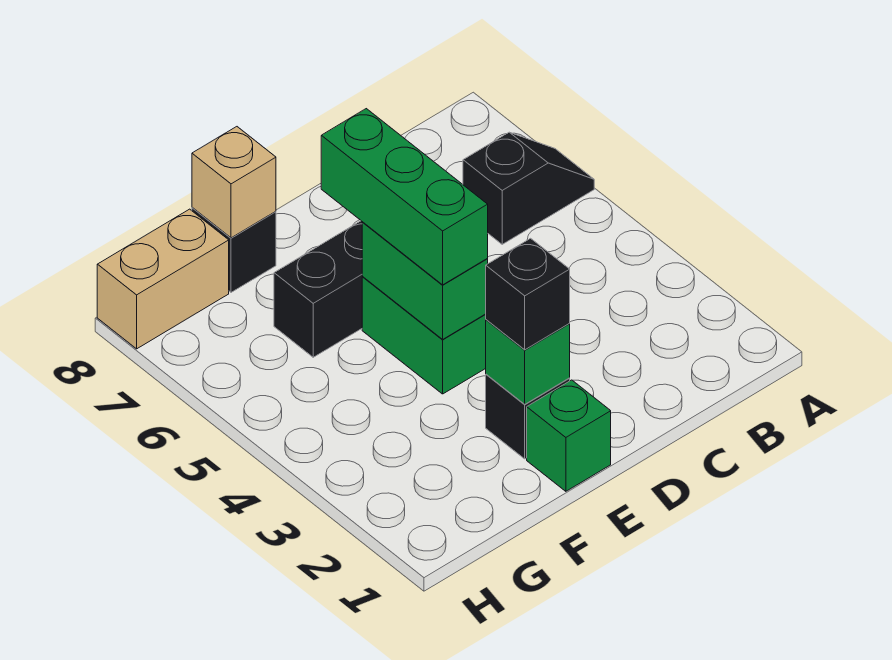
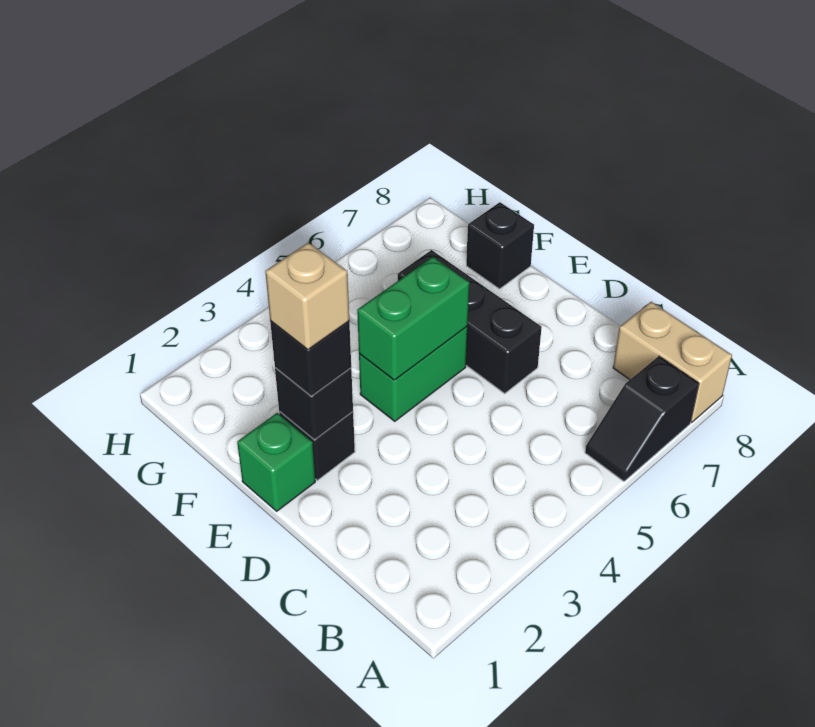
black 1x2 slope [463,132,594,244] -> black 1x2 slope turned to [585,356,699,481]
green 1x1 brick [486,320,570,404] -> black 1x1 brick [275,368,353,440]
green 1x3 brick [321,109,488,285] -> none
tan 1x1 brick [192,127,276,238] -> tan 1x1 brick moved to [265,243,349,350]
tan 1x2 brick [97,209,229,349] -> tan 1x2 brick moved to [613,302,732,423]

